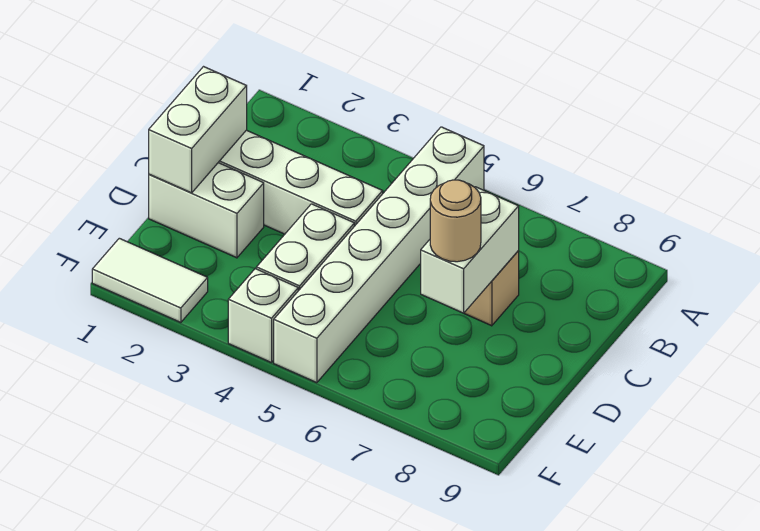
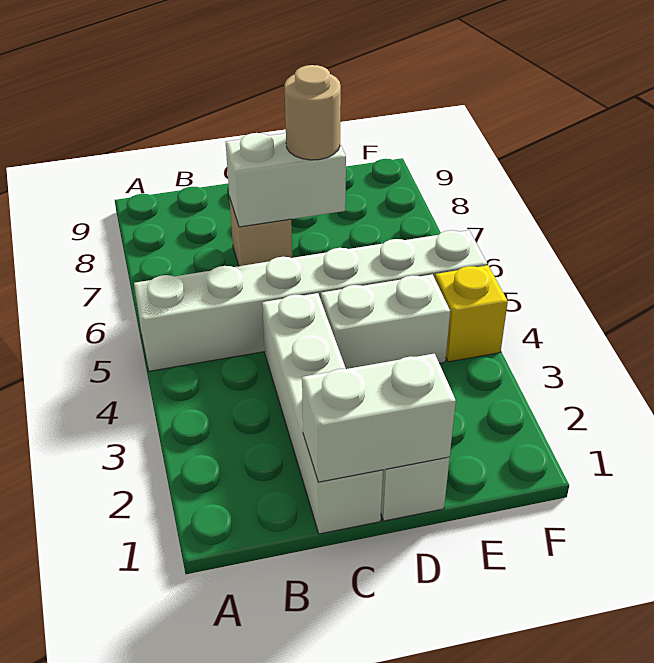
white 1x2 tile [92,238,208,322] -> none
white 1x1 brick [228,269,298,363] -> yellow 1x1 brick [435,265,508,362]

